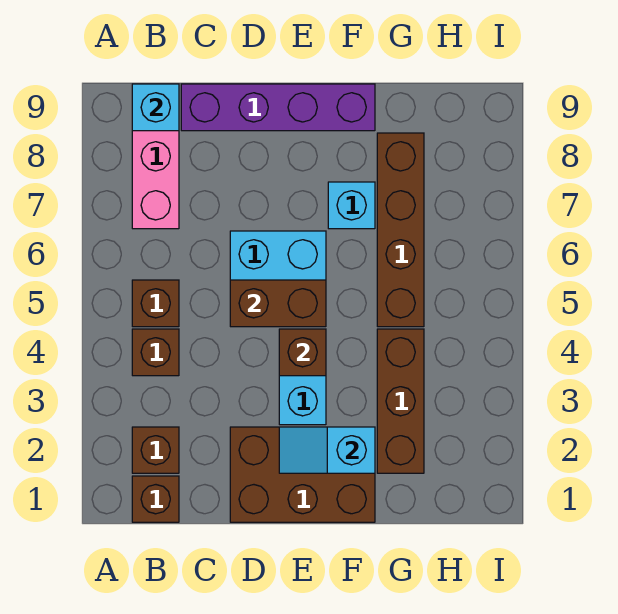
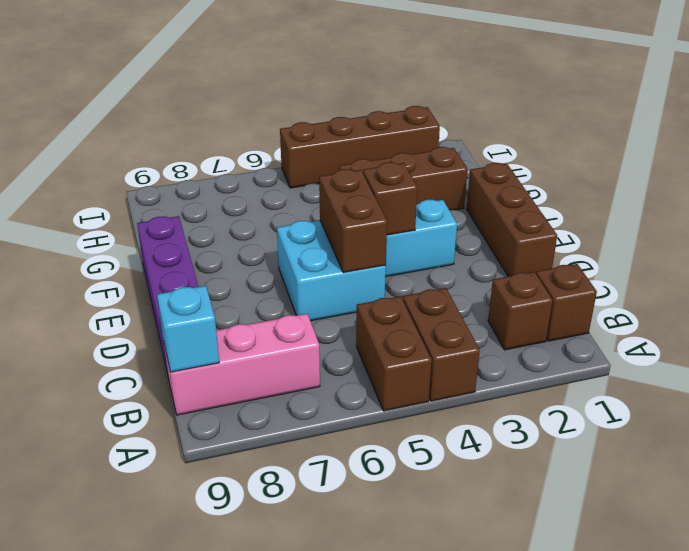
brown 1x1 brick [132,329,179,376] -> brown 1x2 brick [403,288,480,401]
brown 1x1 brick [132,280,179,327] -> brown 1x2 brick [356,296,432,411]
brown 2x3 brick [230,427,375,522] -> brown 1x3 brick [467,163,557,276]
cyan 1x2 slope [279,427,375,473] -> none
cyan 1x1 brick [328,182,375,229] -> none
brown 1x4 brick [377,133,424,327] -> brown 1x4 brick moved to [280,106,440,188]

